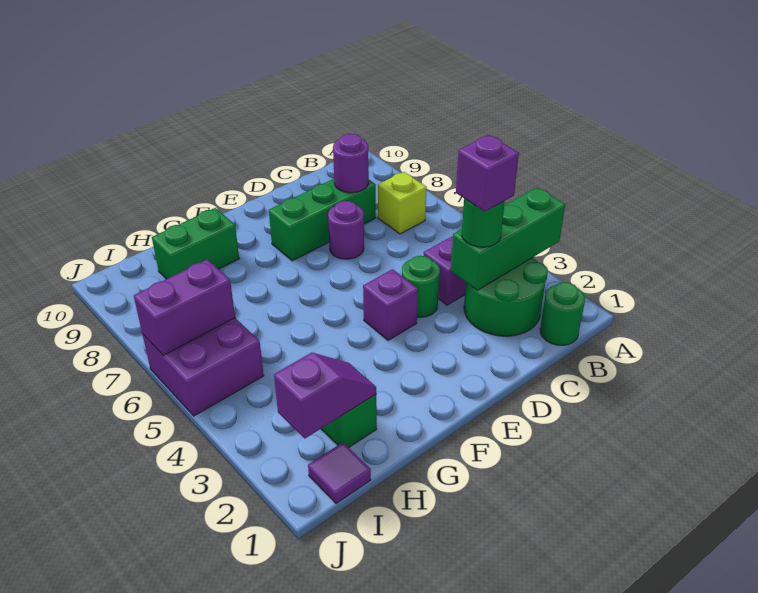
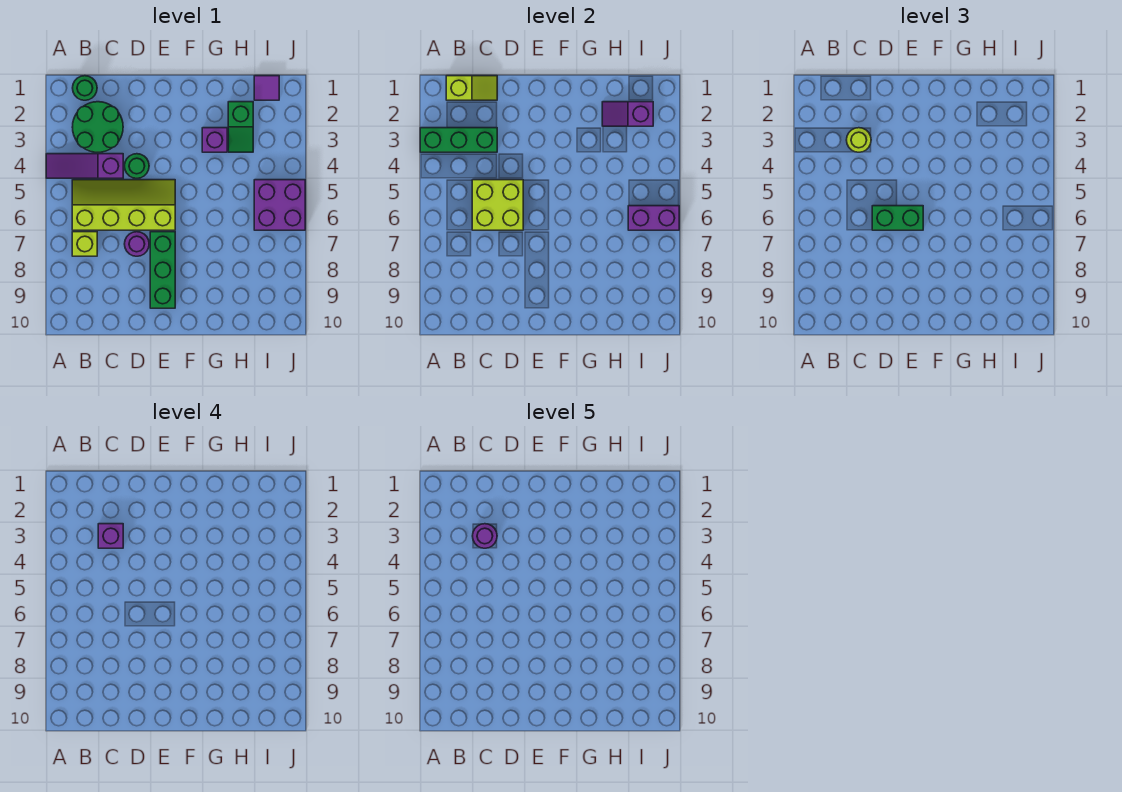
none -> lime 1x2 slope [446,76,497,100]
none -> lime 2x4 slope [72,180,175,230]
green 1x1 round brick [462,199,505,247] -> lime 1x1 round brick [847,128,871,152]
none -> lime 2x2 brick [472,180,523,230]
green 1x3 brick [269,179,376,261] -> green 1x3 brick turned to [150,232,175,308]
purple 1x1 round brick [333,134,369,193] -> purple 1x1 round brick moved to [473,524,497,548]
purple 1x1 brick [363,269,418,340] -> purple 1x1 brick moved to [202,128,227,152]
green 1x2 brick [152,208,239,279] -> green 1x2 brick moved to [872,206,923,230]

